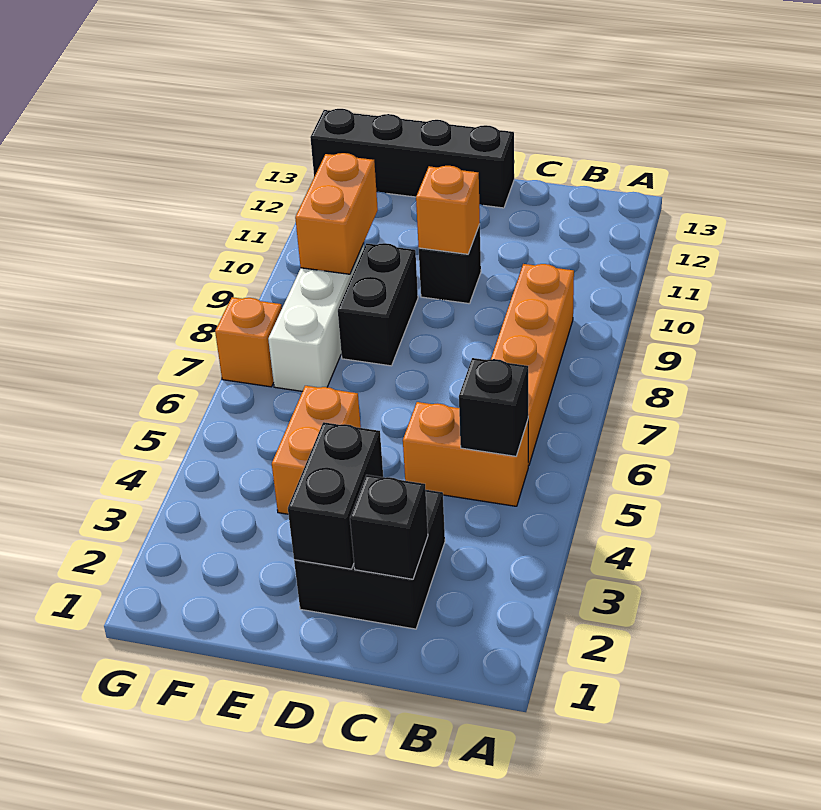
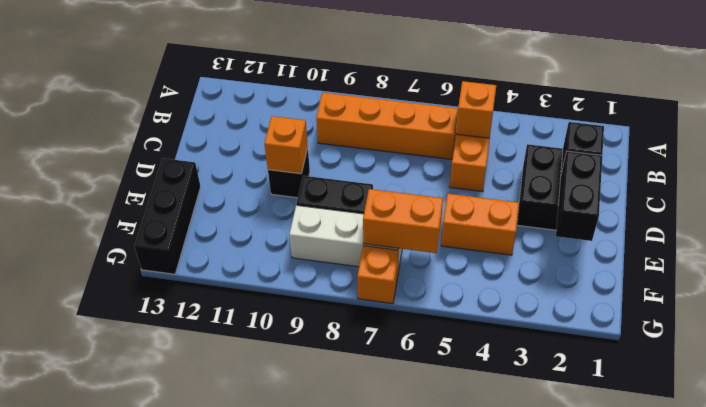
black 1x1 brick [459,358,528,456] -> orange 1x1 brick [456,81,496,138]
black 1x2 brick [288,422,383,569] -> black 1x2 brick turned to [556,151,602,241]
black 1x4 brick [310,109,514,208] -> black 1x3 brick [134,158,201,274]
orange 1x2 brick [295,153,378,274] -> orange 1x2 brick moved to [363,189,443,253]

